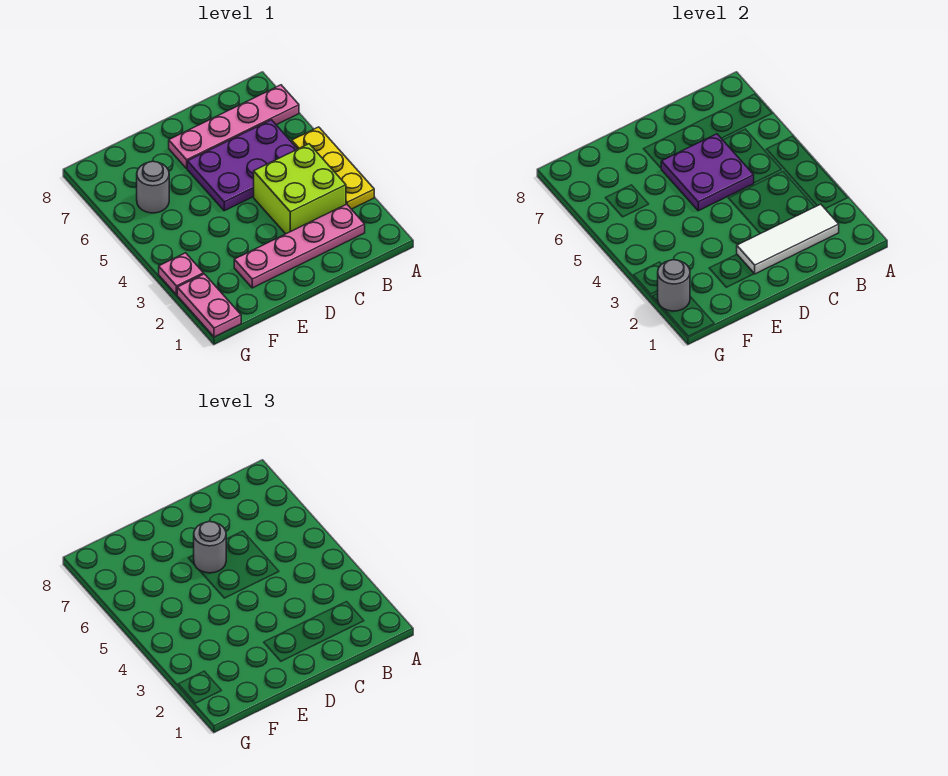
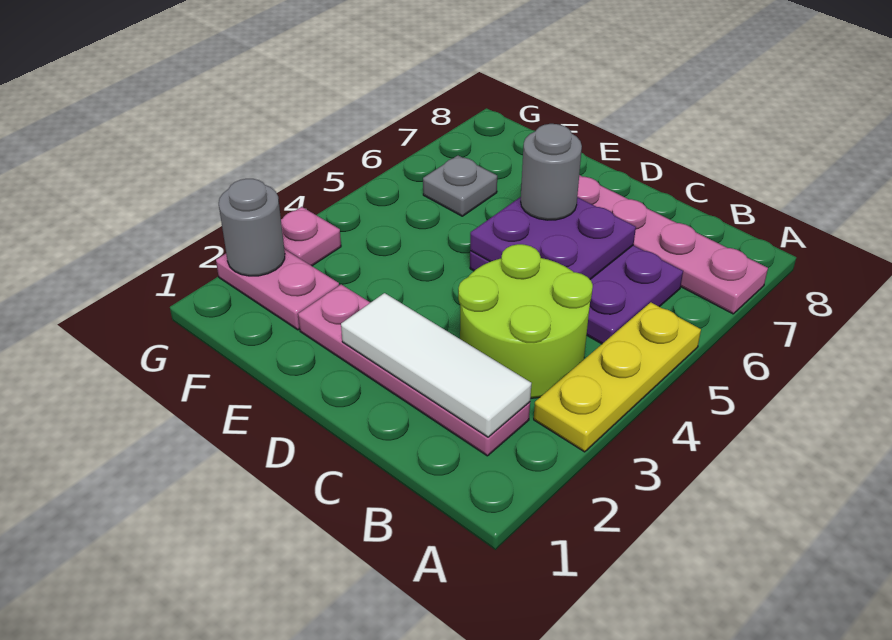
lime 2x2 brick [254,144,346,234] -> lime 2x2 round brick [458,244,593,398]
grey 1x1 round brick [137,161,169,213] -> grey 1x1 plate [423,156,497,216]
pink 1x2 plate [177,274,241,337] -> pink 1x2 plate turned to [216,249,339,330]

